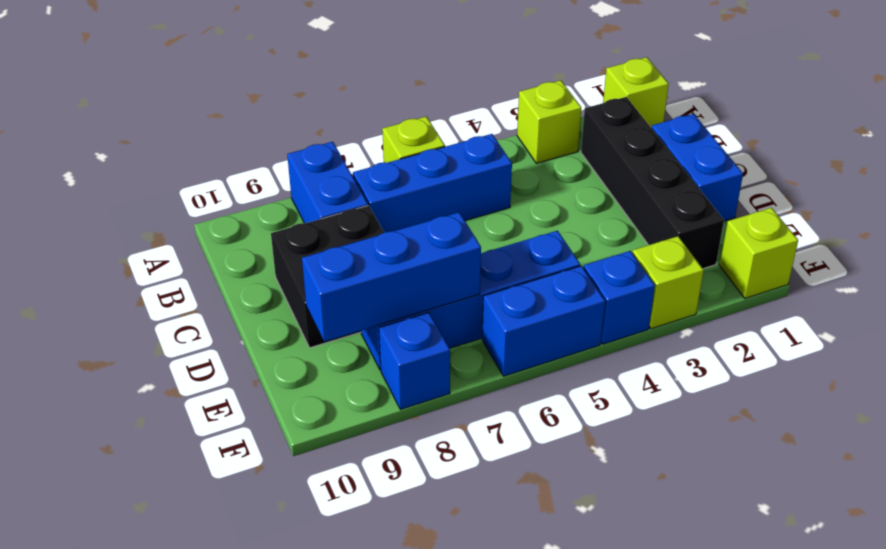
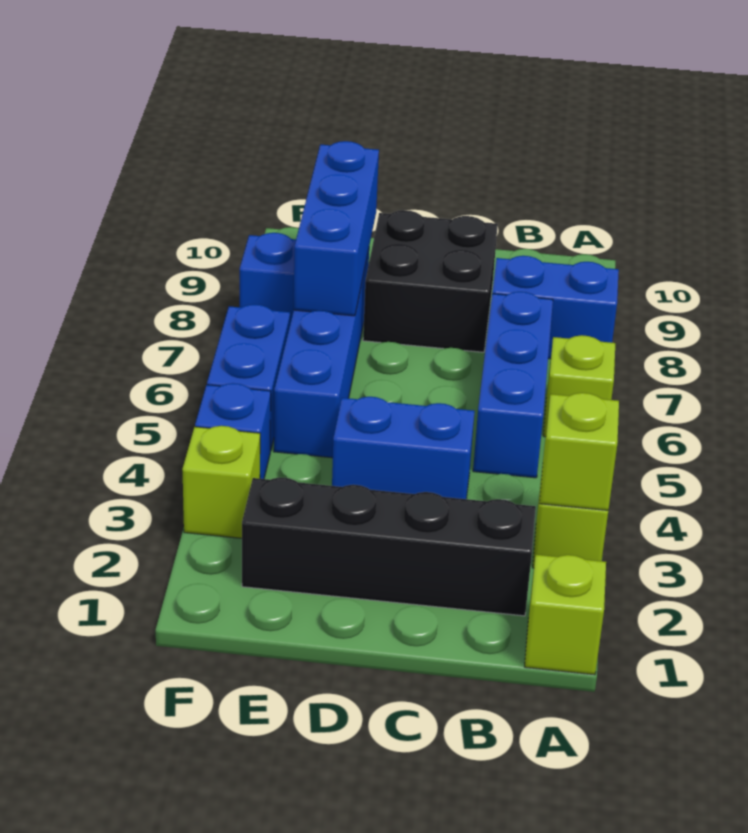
blue 1x2 brick [652,114,743,221] -> blue 1x2 brick moved to [332,397,475,499]
lime 1x1 brick [720,208,798,298] -> lime 1x1 brick moved to [540,393,619,510]

